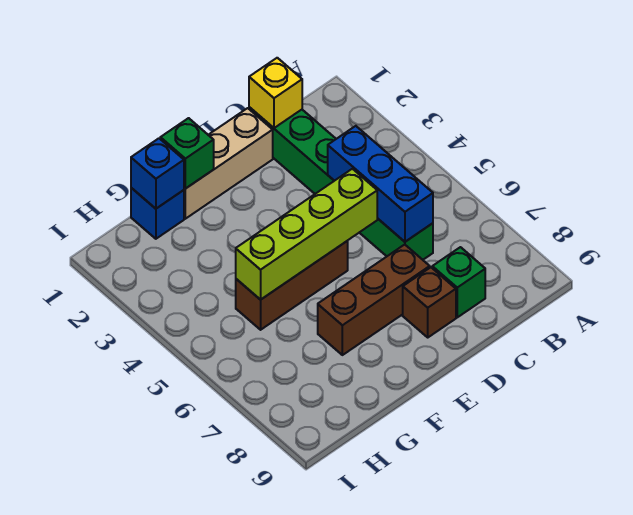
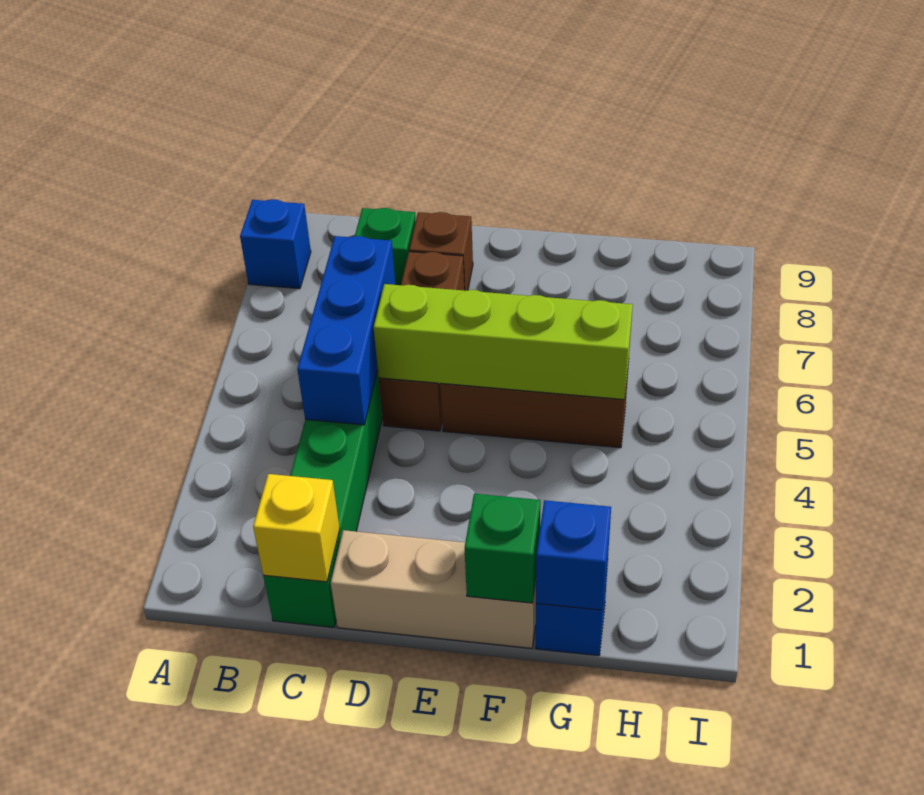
none -> blue 1x1 brick [240,199,311,289]
brown 1x3 brick [318,245,430,355] -> brown 1x3 brick turned to [379,252,465,431]

